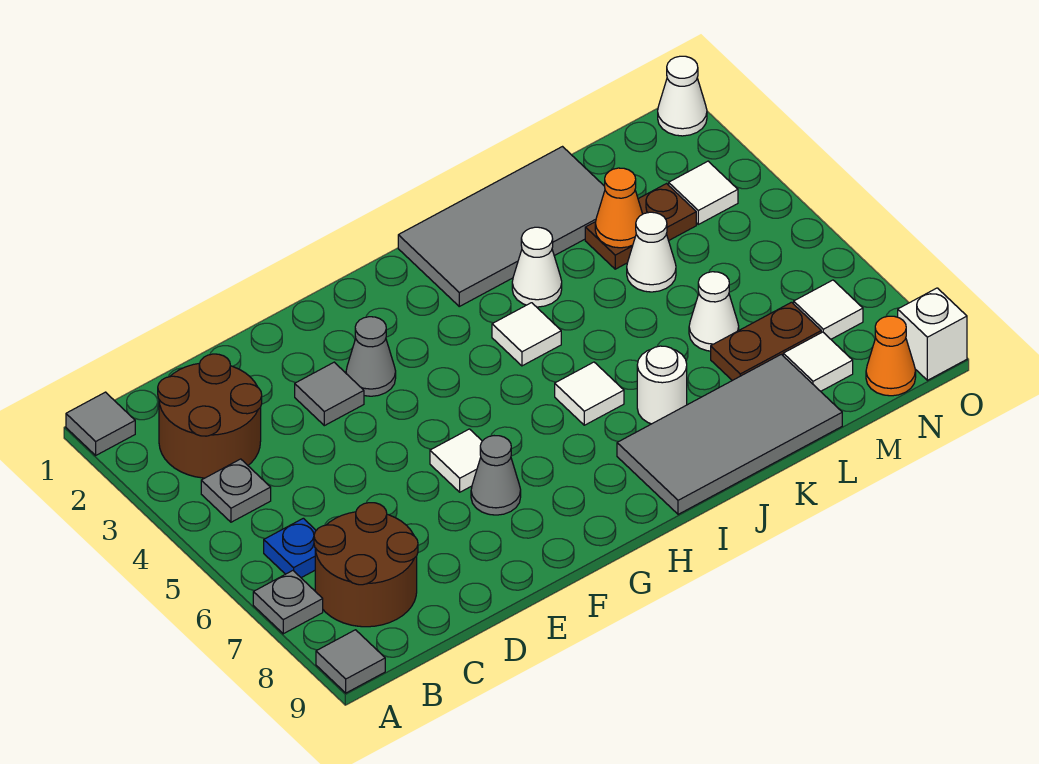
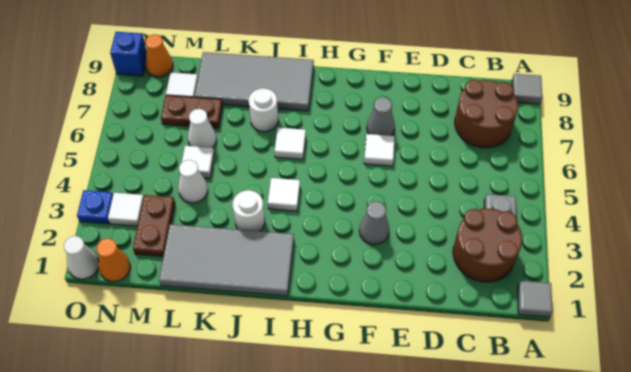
grey 1x1 plate [253,571,323,634] -> none
blue 1x1 plate [264,518,316,578] -> blue 1x1 plate moved to [77,190,113,224]
grey 1x1 tile [295,362,364,426] -> none
white 1x1 cone [512,227,562,307] -> white 1x1 round brick [233,190,265,231]
brown 1x2 plate [585,184,696,269] -> brown 1x2 plate turned to [133,195,175,256]
orange 1x1 cone [595,168,642,248] -> orange 1x1 cone moved to [97,239,130,282]
white 1x1 tile [794,280,863,339] -> white 1x1 tile moved to [182,146,214,178]
white 1x1 brick [898,288,967,380] -> blue 1x1 brick [110,32,147,76]

